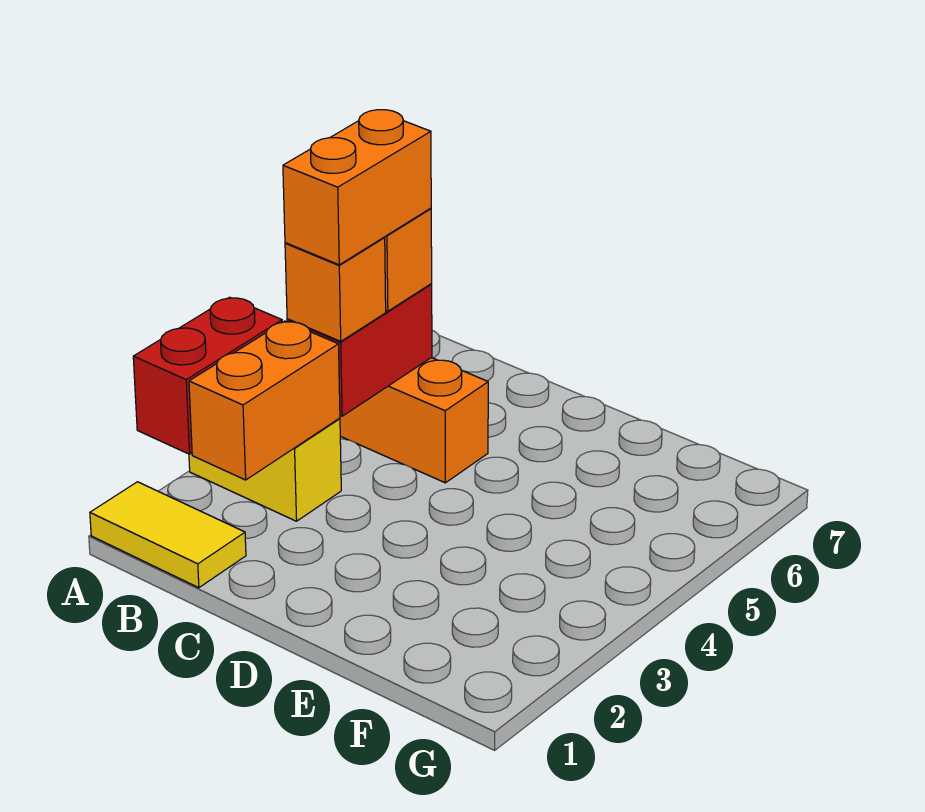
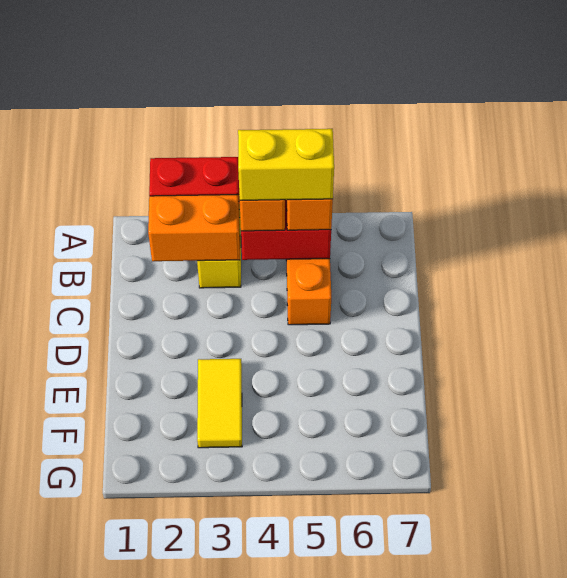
yellow 1x2 tile [90,482,246,588] -> yellow 1x2 tile moved to [197,359,242,448]
orange 1x2 brick [283,110,431,265] -> yellow 1x2 brick [238,129,334,200]

